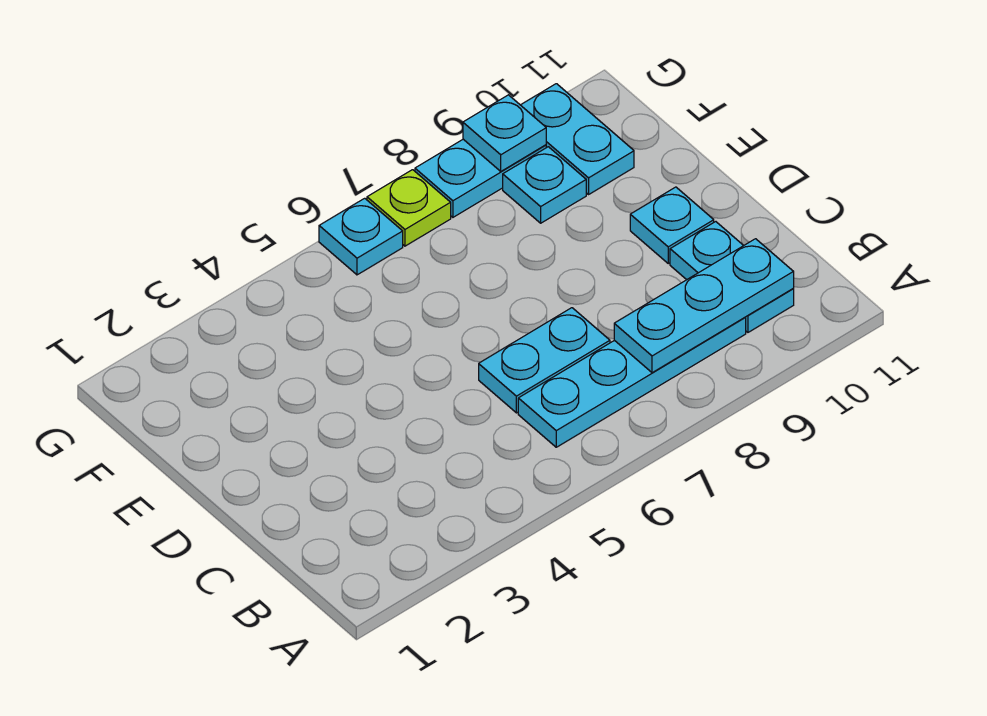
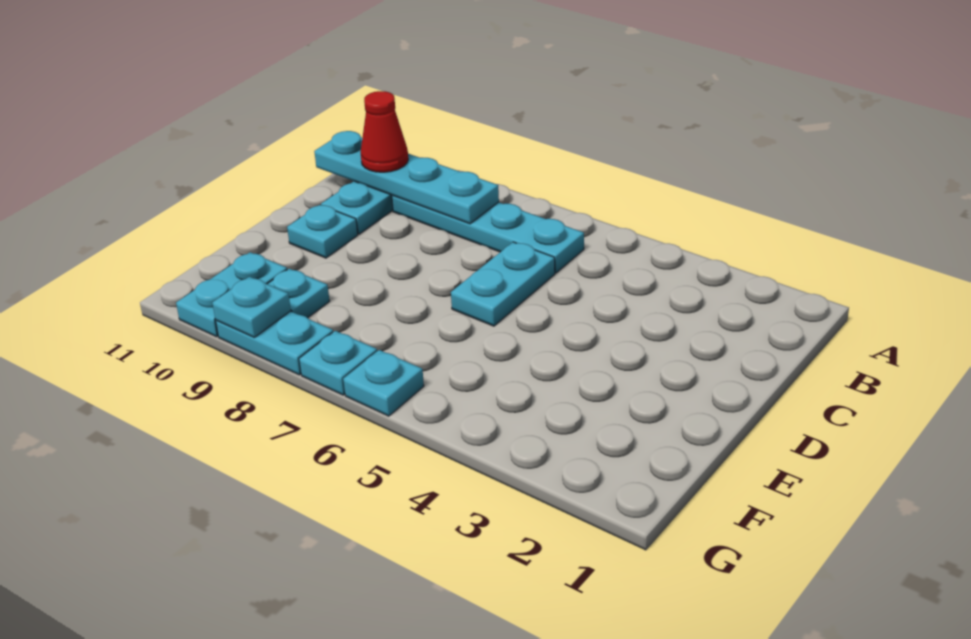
cyan 1x3 plate [614,239,794,373] -> cyan 1x4 plate [314,131,499,224]
none -> red 1x1 cone [360,91,408,172]
cyan 1x2 plate [479,308,610,413] -> cyan 1x2 plate turned to [451,242,555,326]
lime 1x1 plate [367,170,451,246] -> cyan 1x1 plate [299,331,377,395]

